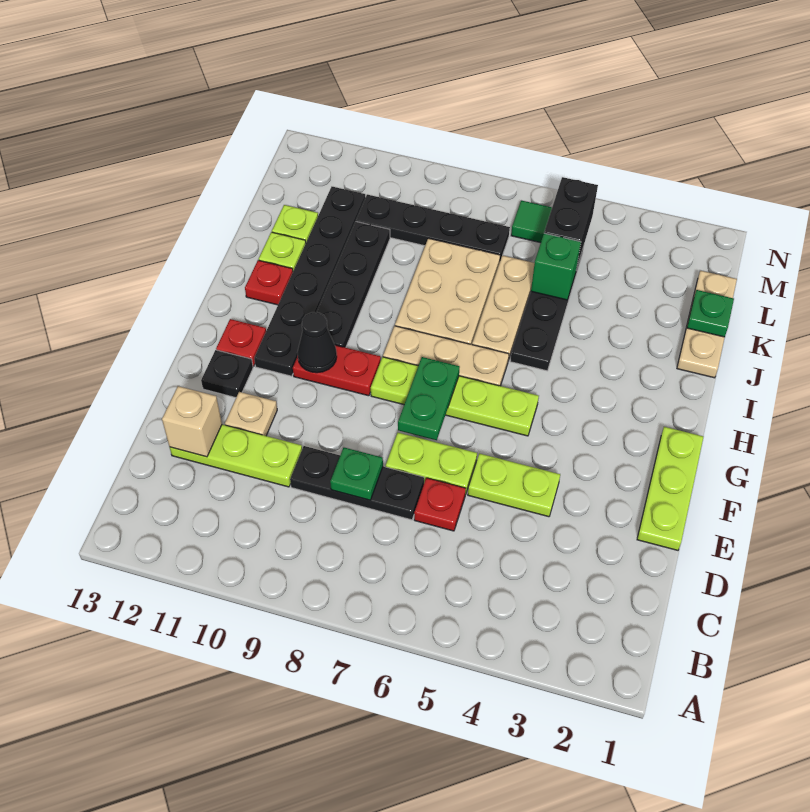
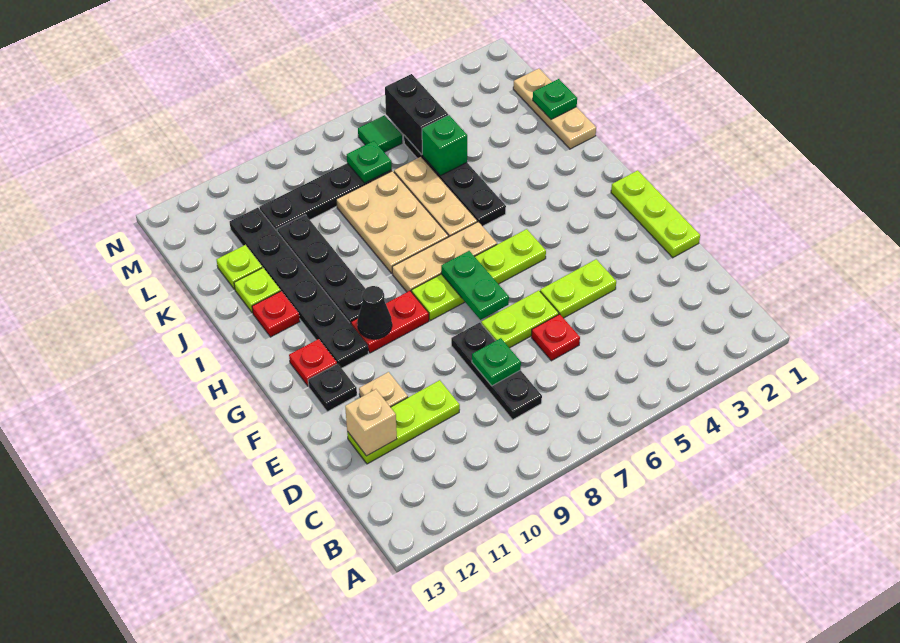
black 1x3 plate [290,446,424,520] -> black 1x3 plate turned to [451,323,542,420]
none -> green 1x1 plate [347,141,392,183]

